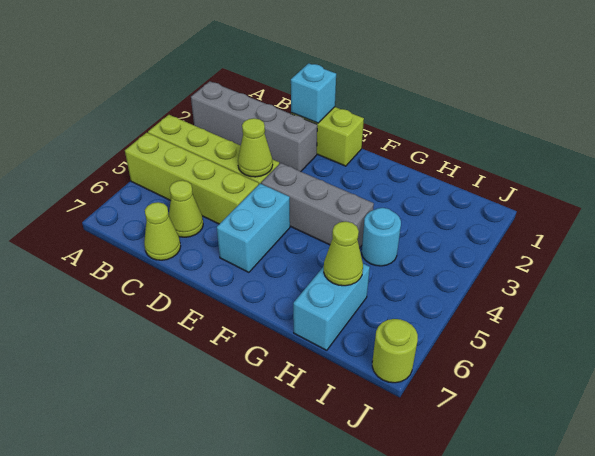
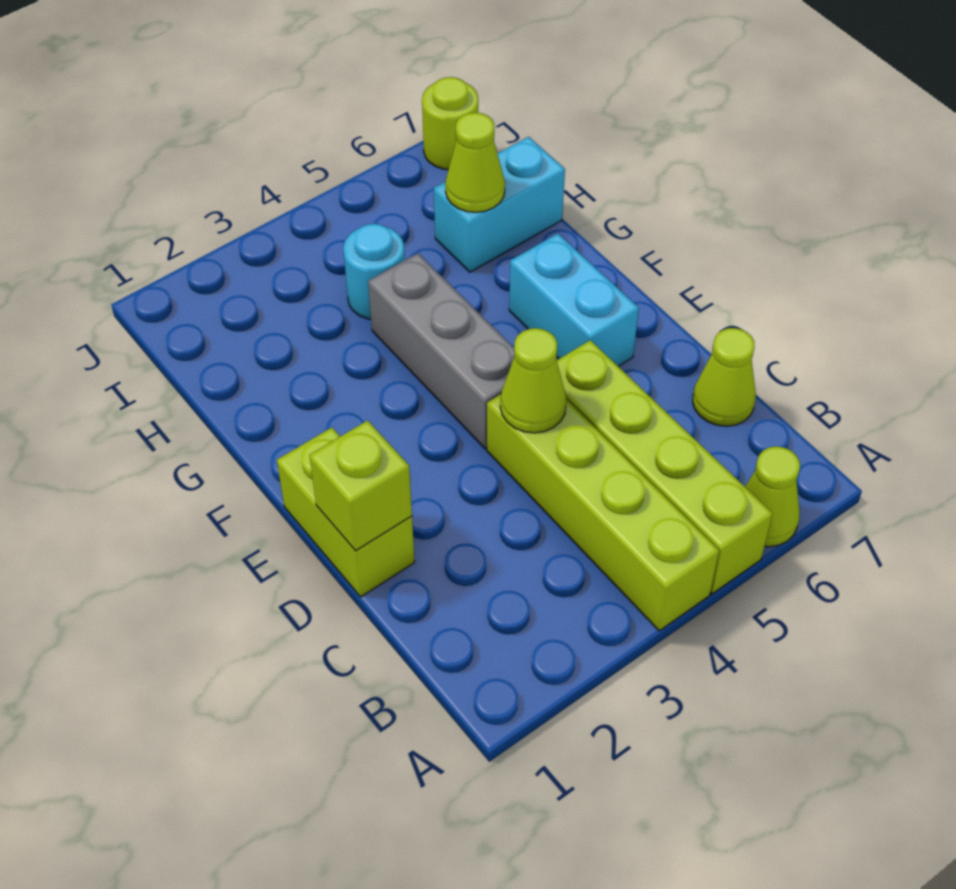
grey 1x4 brick [191,81,317,171] -> none
lime 1x1 cone [169,180,203,237] -> lime 1x1 cone moved to [745,446,800,547]
cyan 1x1 brick [291,63,336,123] -> lime 1x1 brick [310,420,412,551]
cyan 1x2 brick [217,184,290,272] -> cyan 1x2 brick turned to [509,234,639,366]

